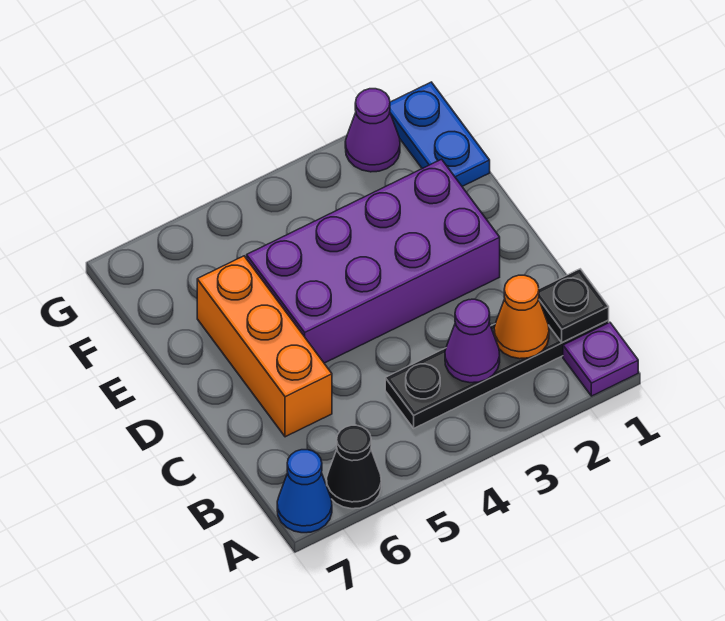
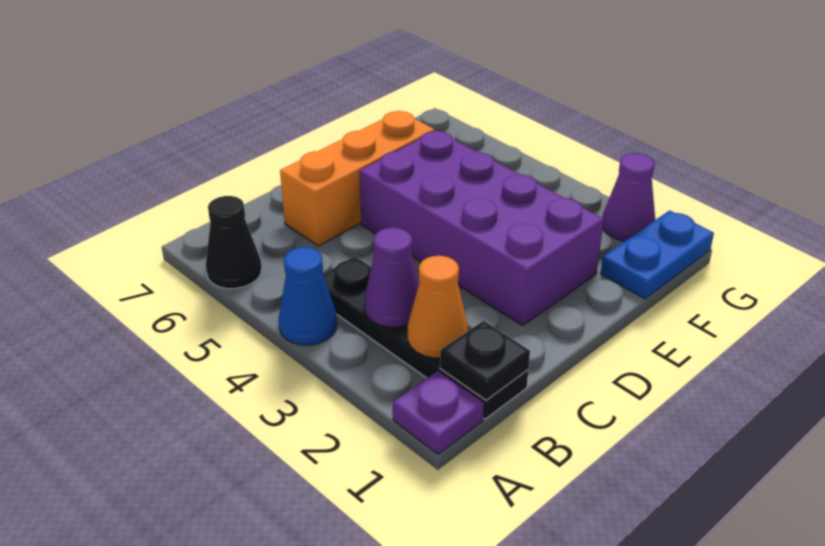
blue 1x1 cone [277,450,332,533] -> blue 1x1 cone moved to [278,247,337,345]

